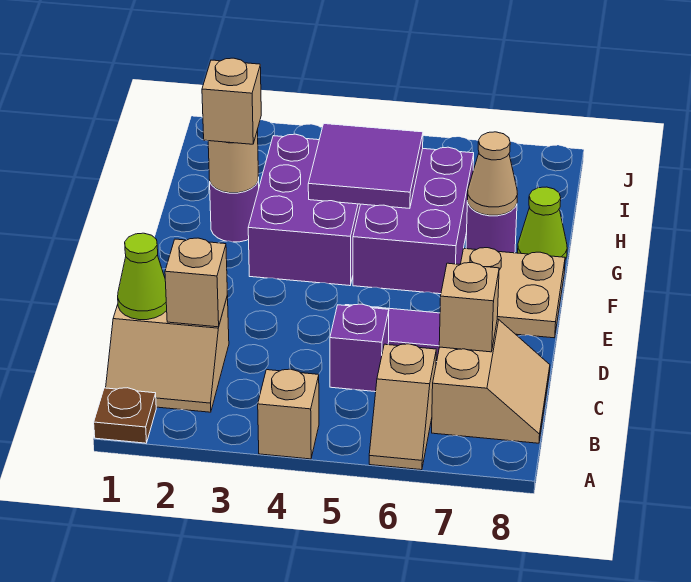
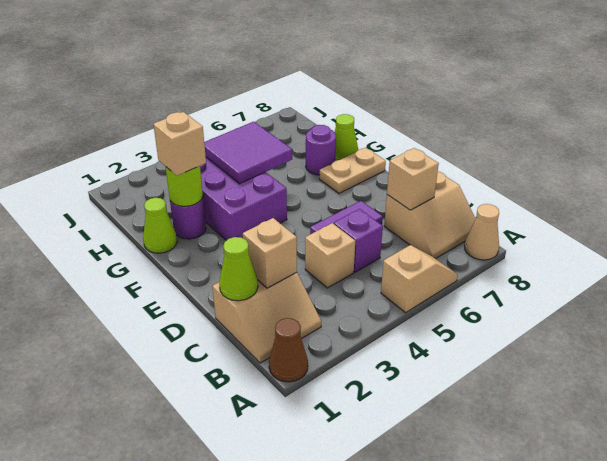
brown 1x1 plate [94,388,156,443] -> brown 1x1 cone [269,318,308,382]
tan 1x1 brick [258,369,319,459] -> tan 1x1 brick moved to [305,223,355,288]
tan 1x2 slope [369,344,436,470] -> tan 1x2 slope turned to [381,245,458,313]
tan 2x2 slope [432,319,550,443] -> tan 2x2 slope turned to [384,171,476,259]
tan 2x2 plate [461,248,565,338] -> tan 1x2 plate [319,148,386,193]
purple 2x3 brick [353,147,474,294] -> none
none -> lime 1x1 cone [143,198,177,253]
tan 1x1 round brick [208,130,258,193] -> lime 1x1 round brick [165,166,203,206]
tan 1x1 cone [468,132,517,215] -> tan 1x1 cone moved to [465,204,499,260]

